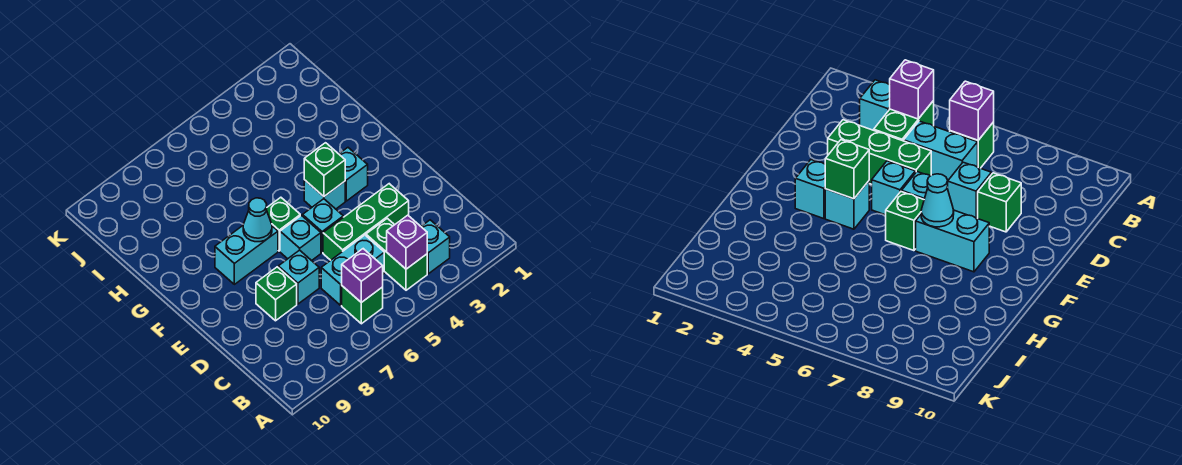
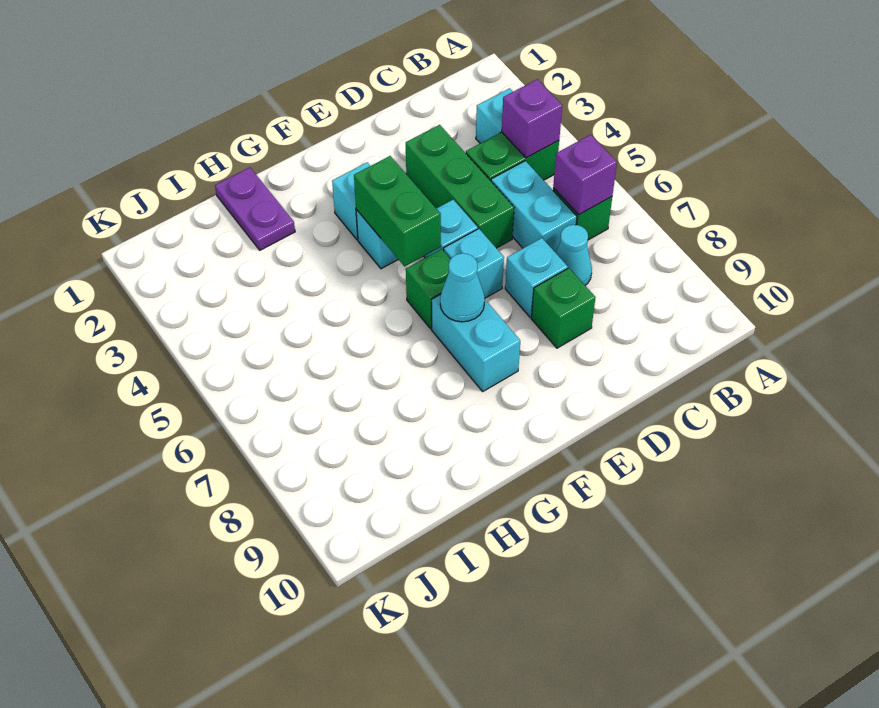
none -> cyan 1x1 cone [555,225,592,285]
green 1x1 brick [304,143,345,196] -> green 1x2 brick [354,156,441,266]
none -> purple 1x2 plate [215,167,295,250]

